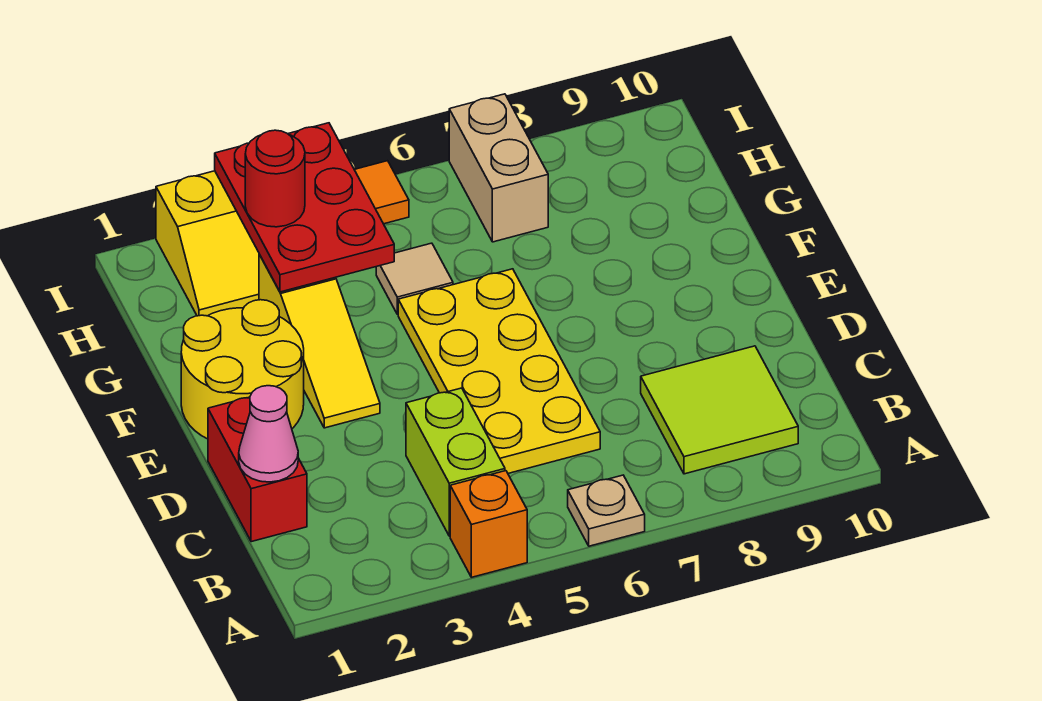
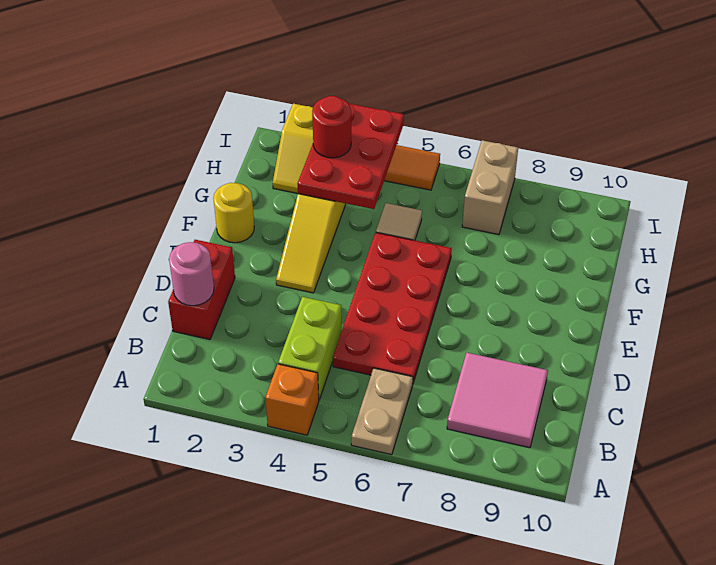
tan 1x1 plate [568,475,645,546] -> tan 1x2 plate [351,368,413,455]
lime 2x2 tile [641,346,798,474] -> pink 2x2 tile [447,353,548,448]
pink 1x1 cone [239,386,298,482] -> pink 1x1 round brick [169,242,214,306]
yellow 2x4 plate [398,269,600,473] -> red 2x4 plate [333,233,452,383]
yellow 2x2 round brick [181,300,304,439] -> yellow 1x1 round brick [213,183,254,243]

